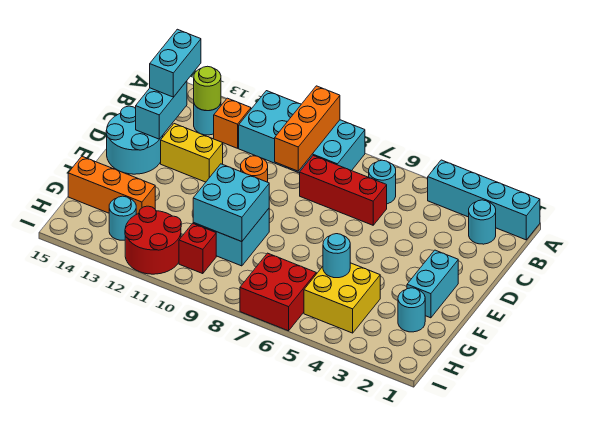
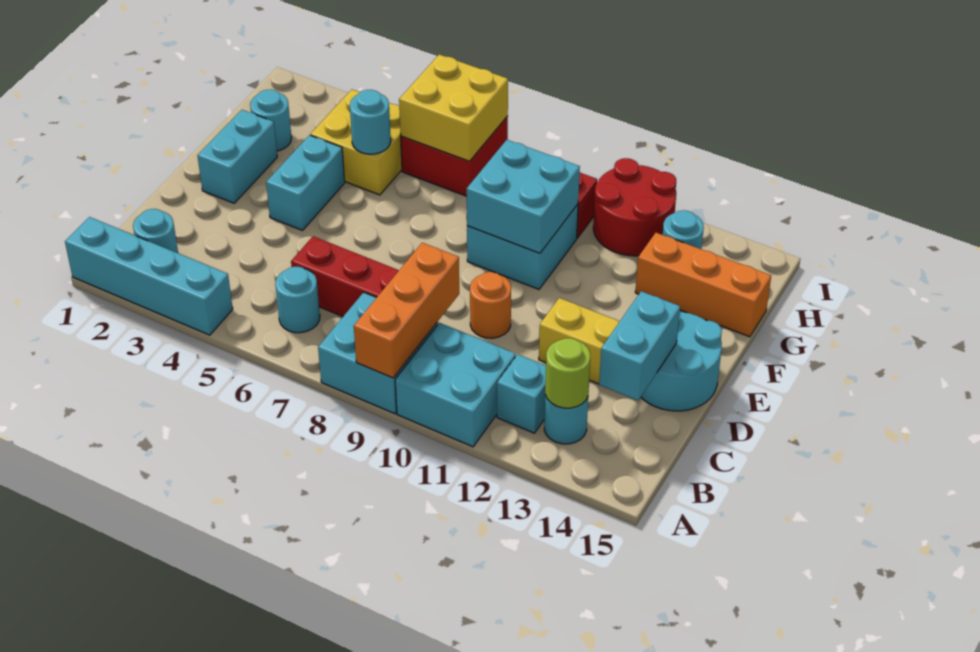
orange 1x1 brick [214,98,251,148] -> cyan 1x1 brick [497,354,546,433]
cyan 1x2 brick [150,29,201,97] -> cyan 1x2 brick moved to [266,135,345,230]
none -> yellow 2x2 brick [399,54,508,161]

